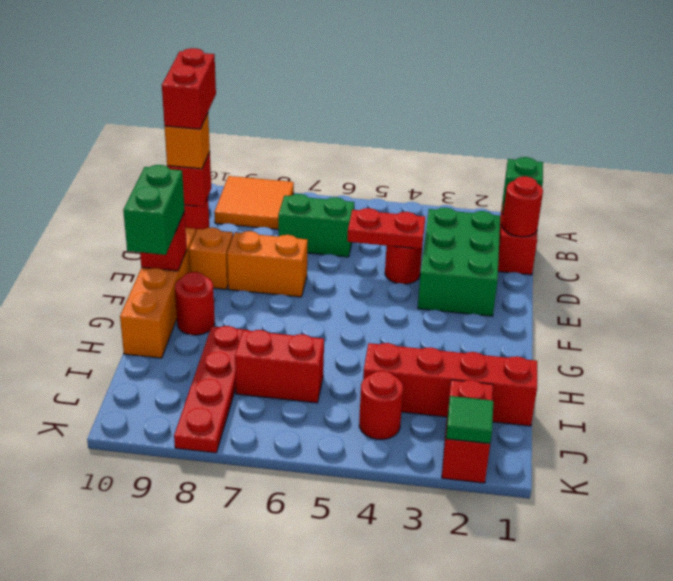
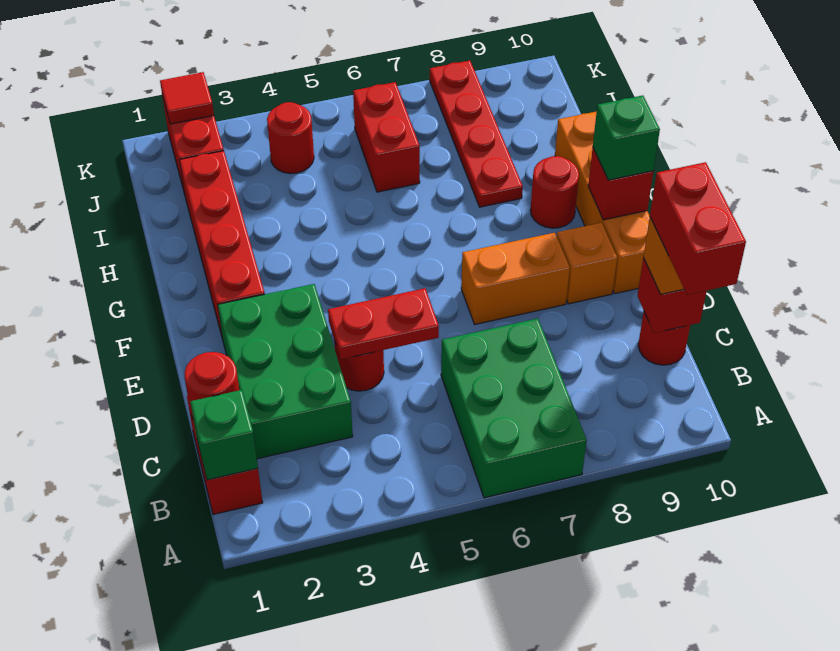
orange 2x2 tile [214,176,294,229] -> none
green 1x2 brick [278,194,354,257] -> green 2x3 brick [441,318,587,498]
green 1x2 brick [123,165,185,255] -> green 1x1 brick [593,95,660,180]
red 1x4 brick [363,343,537,426] -> red 1x4 brick turned to [179,151,265,336]
red 1x2 brick [235,330,324,403] -> red 1x2 brick turned to [353,82,420,192]
green 1x1 tile [446,396,493,444] -> red 1x1 tile [160,72,214,124]

